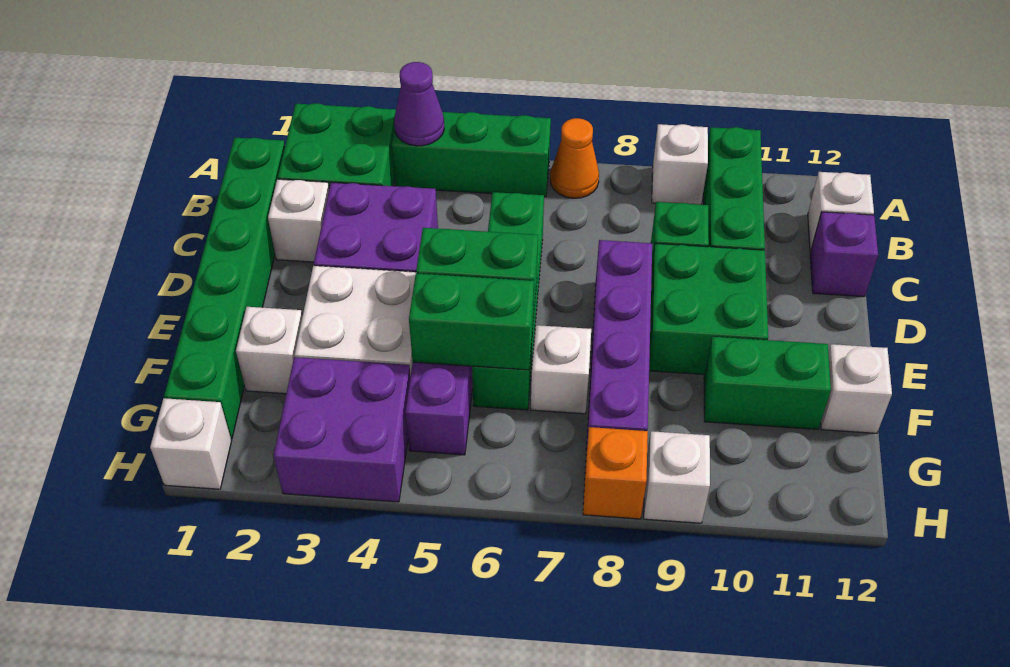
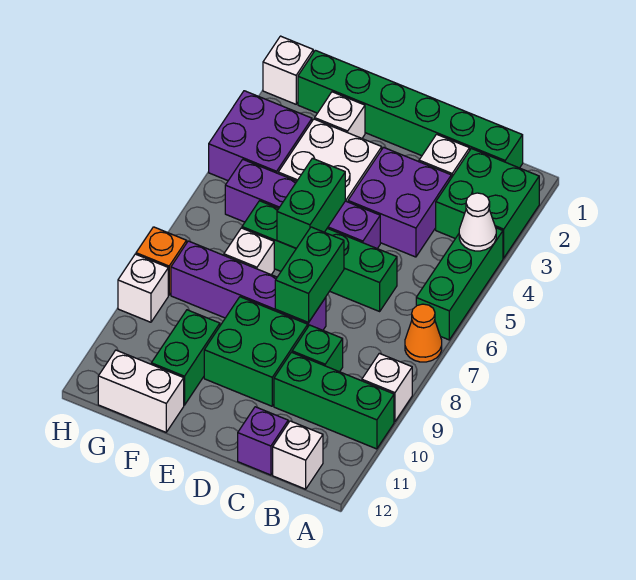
purple 1x1 cone [394,62,444,146] -> white 1x1 cone [459,193,496,251]
green 1x2 brick [409,273,534,370] -> green 1x2 brick moved to [275,227,344,323]
white 1x1 brick [821,344,892,433] -> white 1x2 brick [98,350,184,432]

